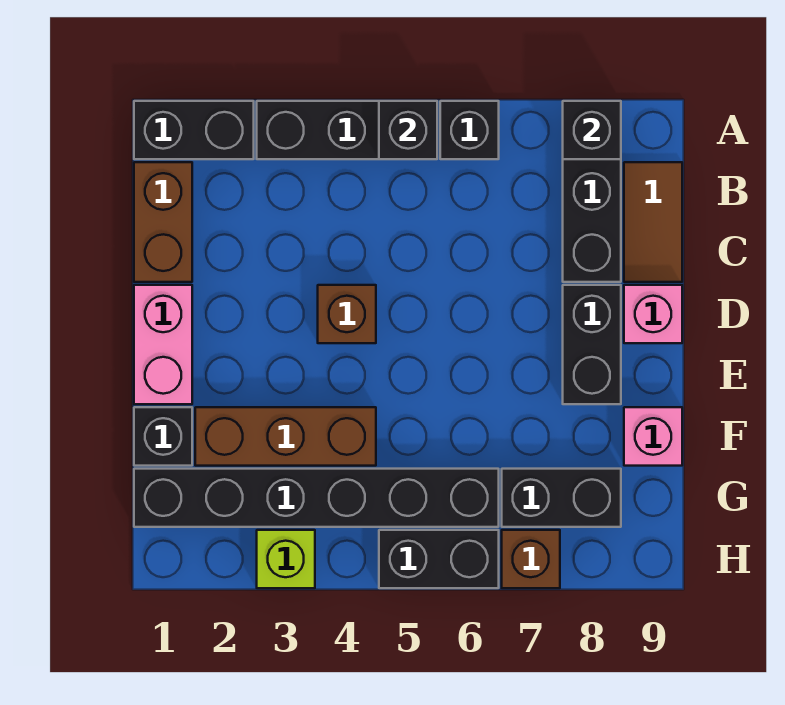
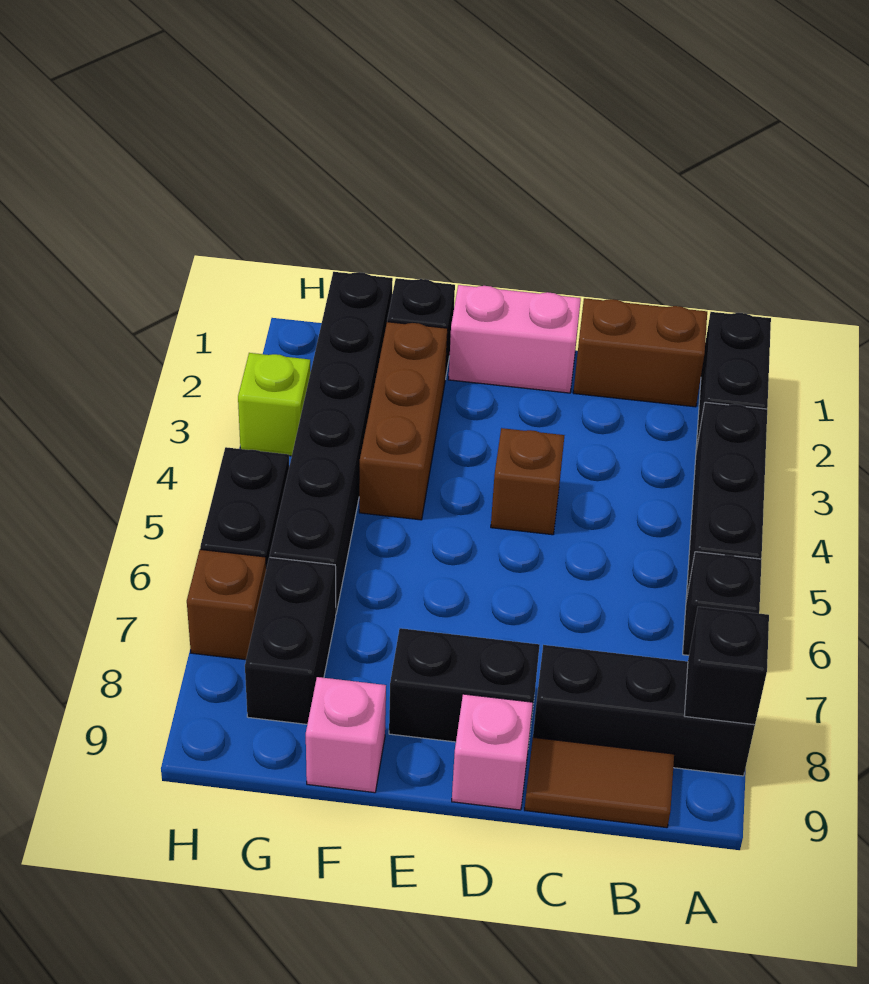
black 1x1 brick [379,101,437,159] -> none

